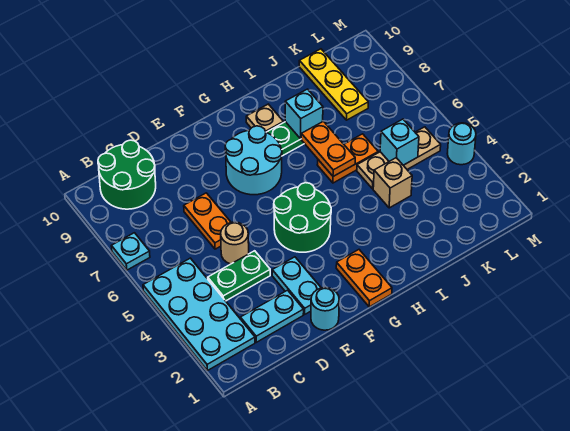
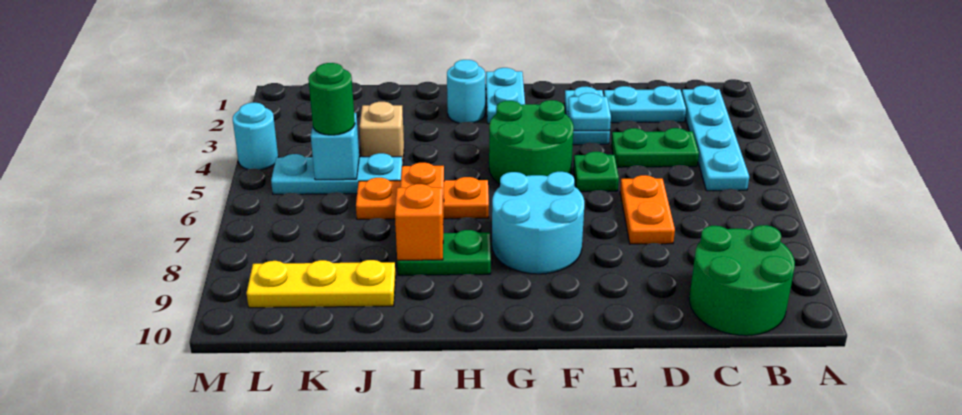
cyan 2x4 plate [143,258,255,371] -> cyan 1x4 plate [682,86,749,191]
cyan 1x1 plate [111,233,150,270] -> cyan 1x1 plate moved to [568,93,611,131]
tan 1x1 round brick [221,222,249,264] -> none
cyan 1x1 round brick [311,288,339,330] -> cyan 1x1 round brick moved to [447,60,485,123]
none -> green 1x1 plate [573,152,619,192]
orange 1x2 plate [336,250,392,307] -> cyan 1x2 plate [486,68,525,124]
tan 1x1 plate [246,104,283,132] -> none
orange 1x2 plate [317,134,378,183] -> orange 1x3 plate [356,177,489,219]
cyan 1x1 brick [285,89,323,139] -> orange 1x1 brick [395,184,443,260]
tan 1x3 plate [357,127,441,189] -> cyan 1x3 plate [271,153,402,194]
none -> green 1x1 round brick [308,63,355,135]
yellow 1x3 plate [299,49,368,120] -> yellow 1x3 plate turned to [247,260,396,308]

